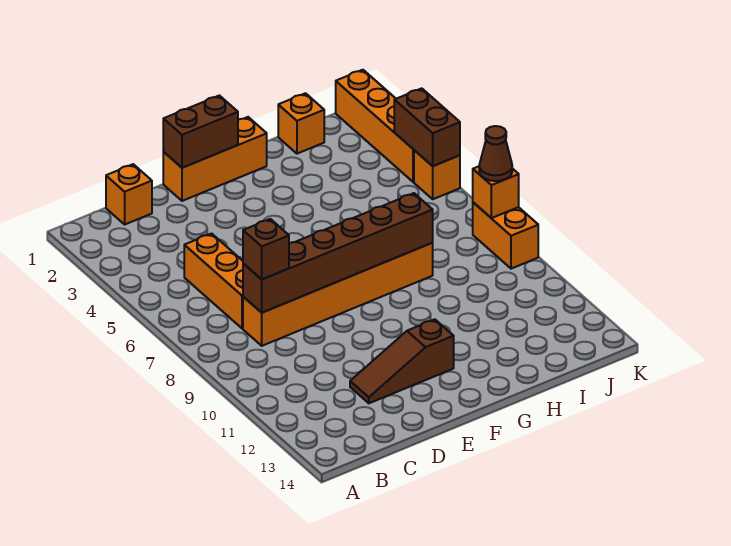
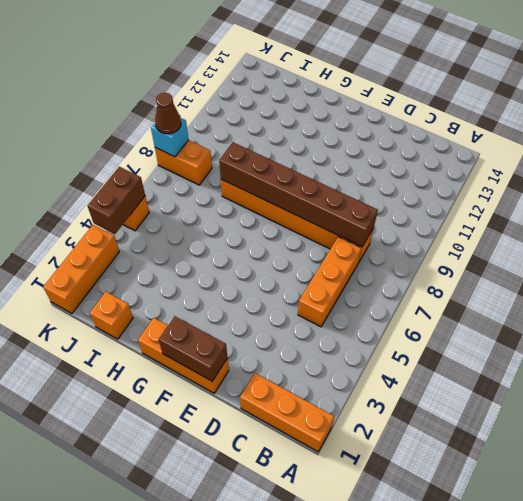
orange 1x1 brick [106,164,152,224] -> orange 1x3 brick [240,373,334,452]
brown 1x1 brick [243,219,289,279] -> none
brown 1x3 slope [350,319,454,403] -> none
orange 1x4 brick [336,70,414,182] -> orange 1x3 brick [43,225,119,313]
orange 1x2 brick [473,202,538,269] -> orange 1x2 brick turned to [155,140,212,185]
orange 1x1 brick [473,166,519,218] -> cyan 1x1 brick [151,118,189,157]

